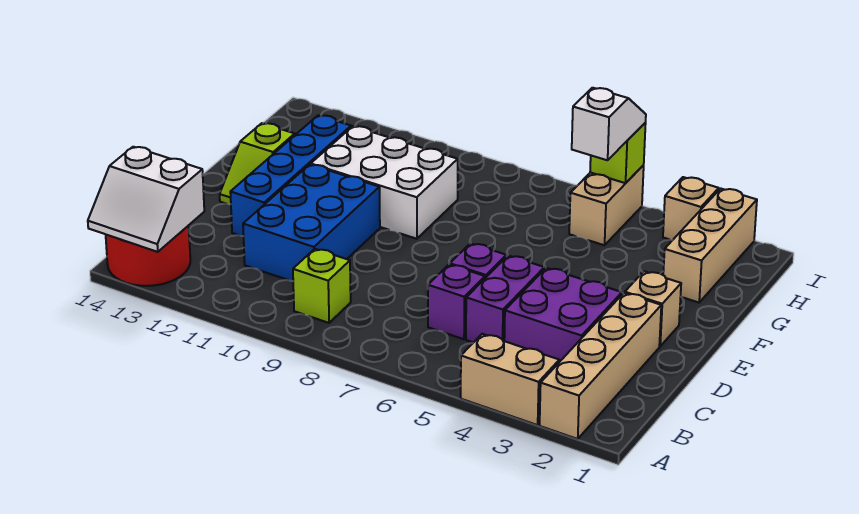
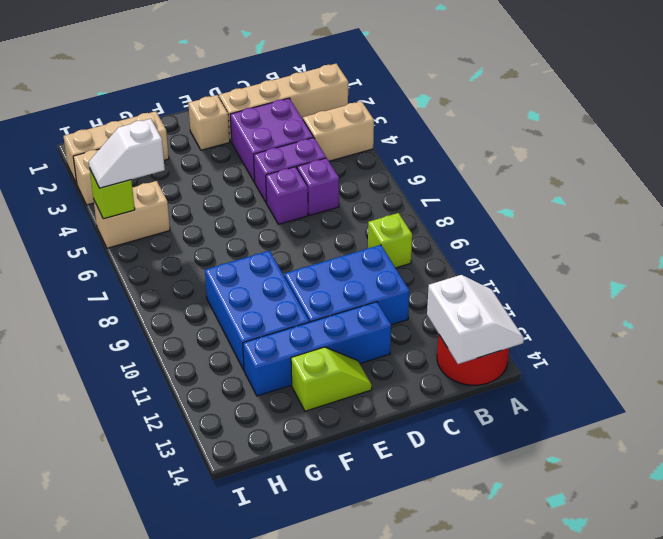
tan 1x2 brick [461,334,559,425] -> tan 1x2 brick turned to [303,101,374,161]
white 2x3 brick [311,126,458,239] -> blue 2x3 brick [205,251,309,370]

